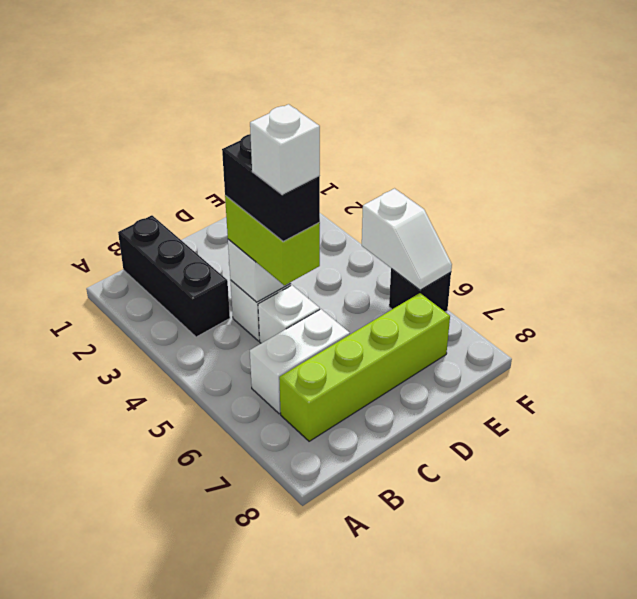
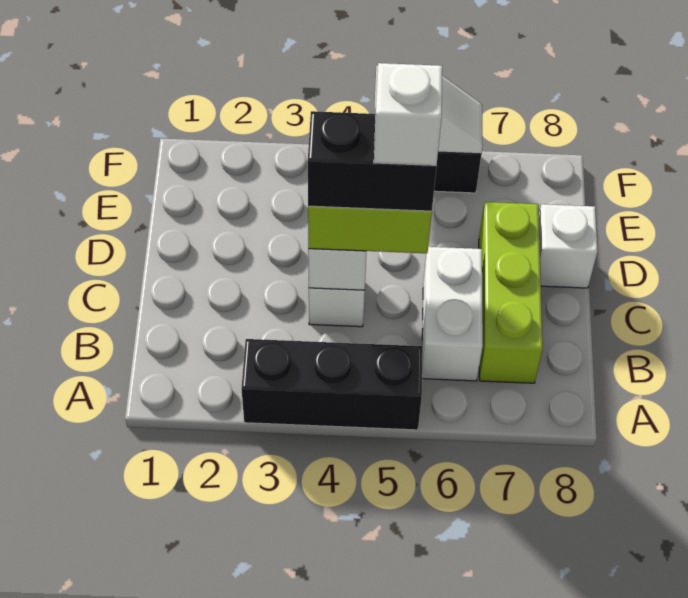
black 1x3 brick [118,215,230,337] -> black 1x3 brick moved to [241,339,423,430]
lime 1x4 brick [279,293,450,441] -> lime 1x3 brick [479,202,543,383]
white 1x1 brick [258,285,320,343] -> white 1x1 brick moved to [539,204,598,288]

